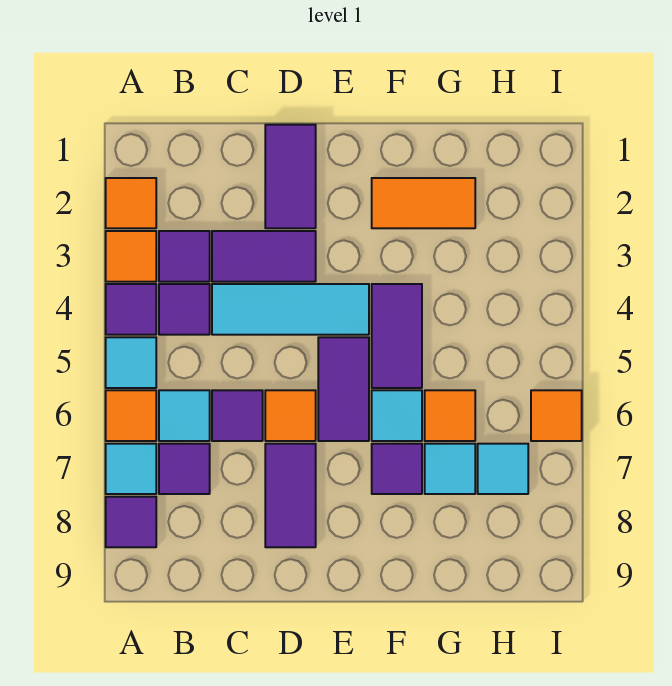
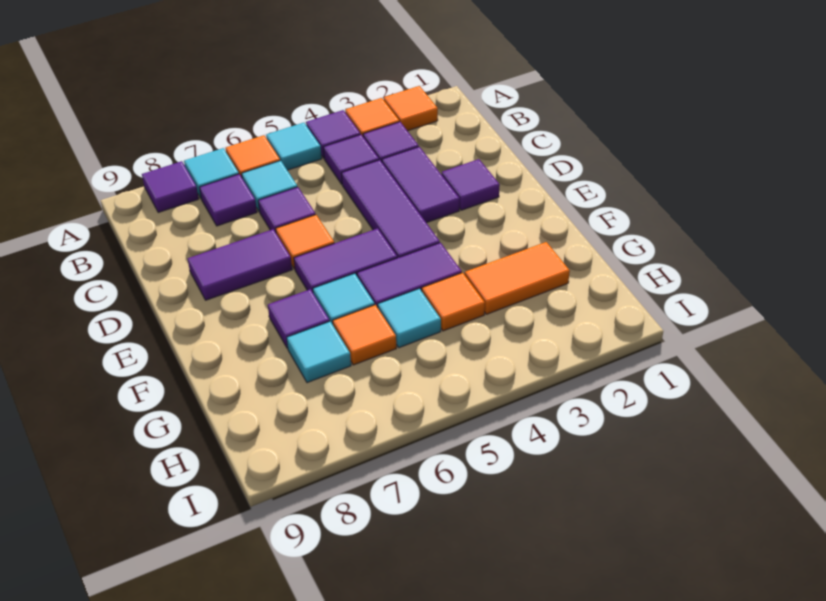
cyan 1x3 tile [212,284,369,335] -> purple 1x3 tile [341,160,440,258]
purple 1x2 tile [265,125,316,228] -> purple 1x1 tile [442,159,500,210]
orange 1x2 tile [372,178,475,228] -> orange 1x2 tile turned to [465,242,570,314]
cyan 1x1 tile [478,444,528,494] -> cyan 1x1 tile moved to [378,289,441,348]
orange 1x1 tile [531,390,582,441] -> orange 1x1 tile moved to [422,273,485,331]

